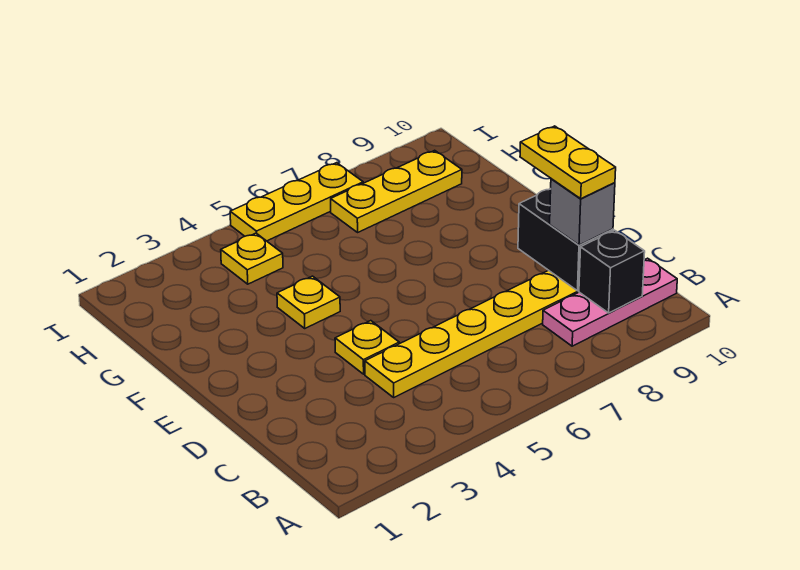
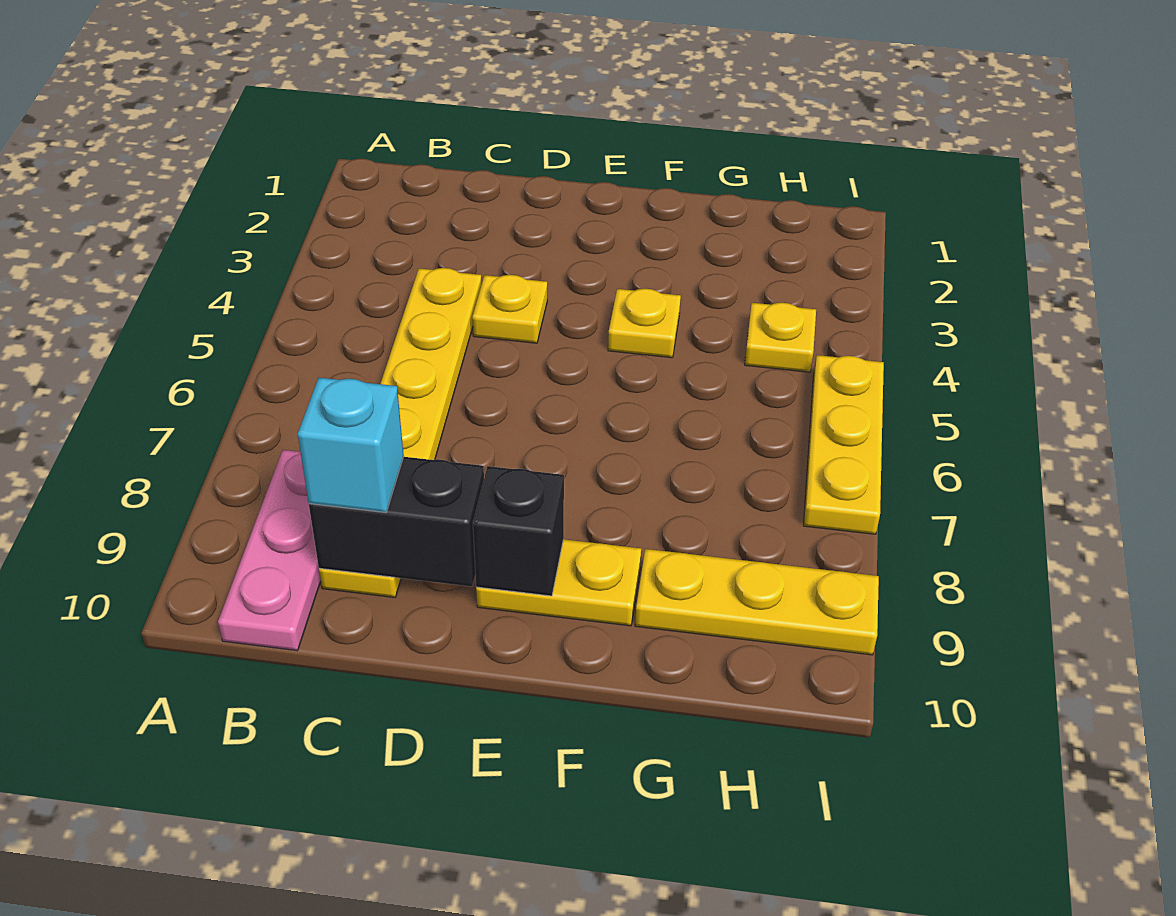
black 1x1 brick [579,230,645,313] -> black 1x1 brick moved to [473,466,564,596]
grey 1x1 brick [550,179,615,245] -> cyan 1x1 brick [298,378,404,513]
yellow 1x2 plate [520,126,616,199] -> yellow 1x2 plate moved to [476,539,641,626]
yellow 1x3 plate [331,150,462,232] -> yellow 1x3 plate turned to [635,549,879,655]

